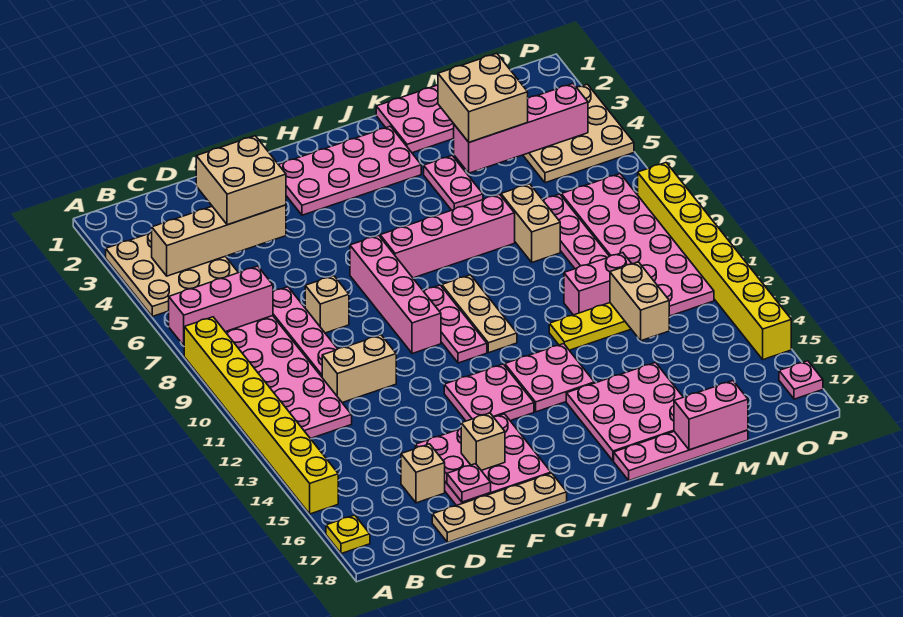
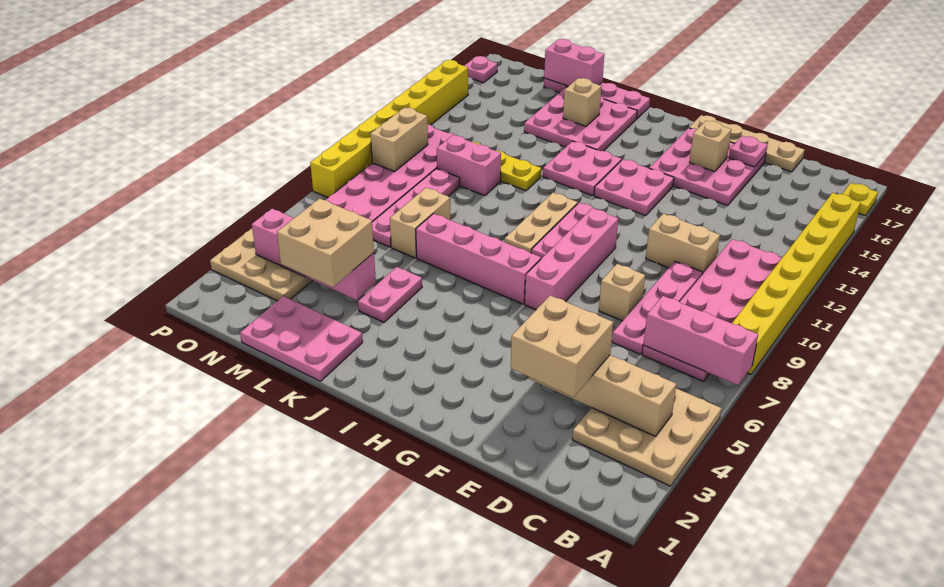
tan 1x1 brick [401,444,445,503] -> tan 1x1 brick moved to [563,78,602,126]
pink 2x4 plate [278,126,421,215] -> none
tan 1x2 brick [610,262,669,341] -> tan 1x2 brick moved to [370,107,428,171]

